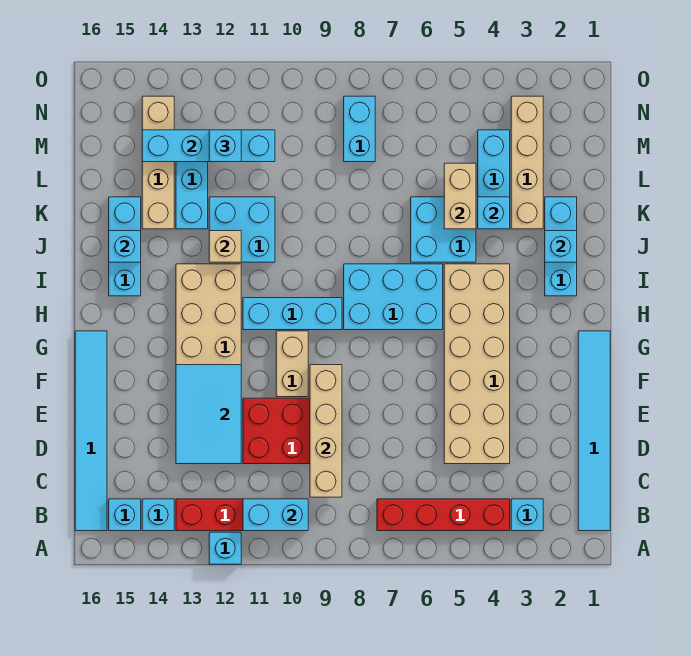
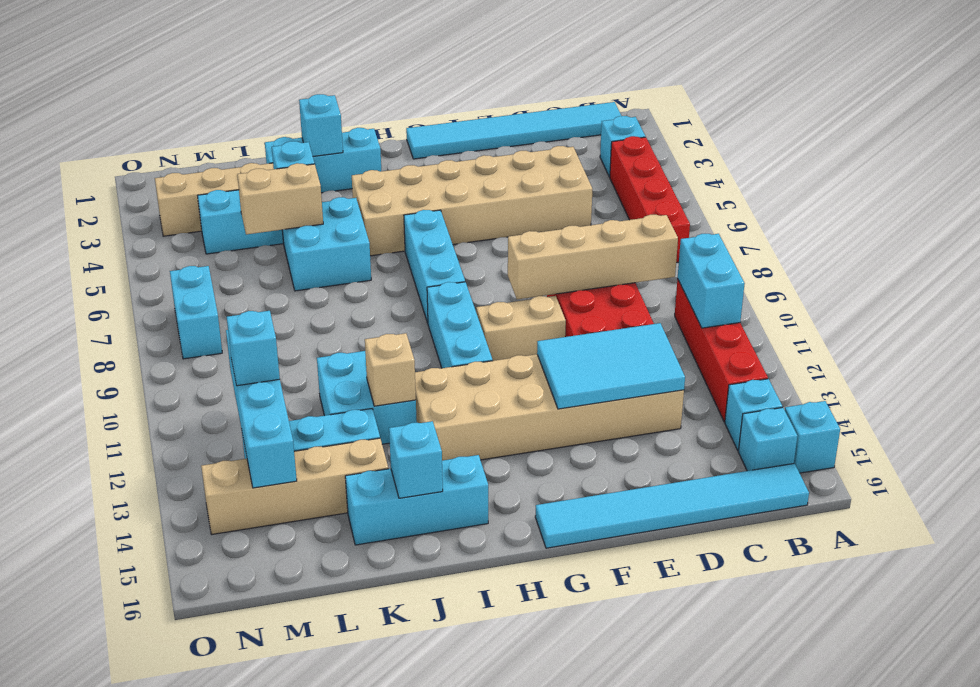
cyan 1x1 brick [209,532,241,564] -> cyan 1x1 brick moved to [785,401,840,473]
cyan 2x3 brick [344,264,443,330] -> cyan 1x3 brick [404,210,465,323]
cyan 1x2 brick [344,96,375,162] -> cyan 1x2 brick turned to [170,266,222,359]

